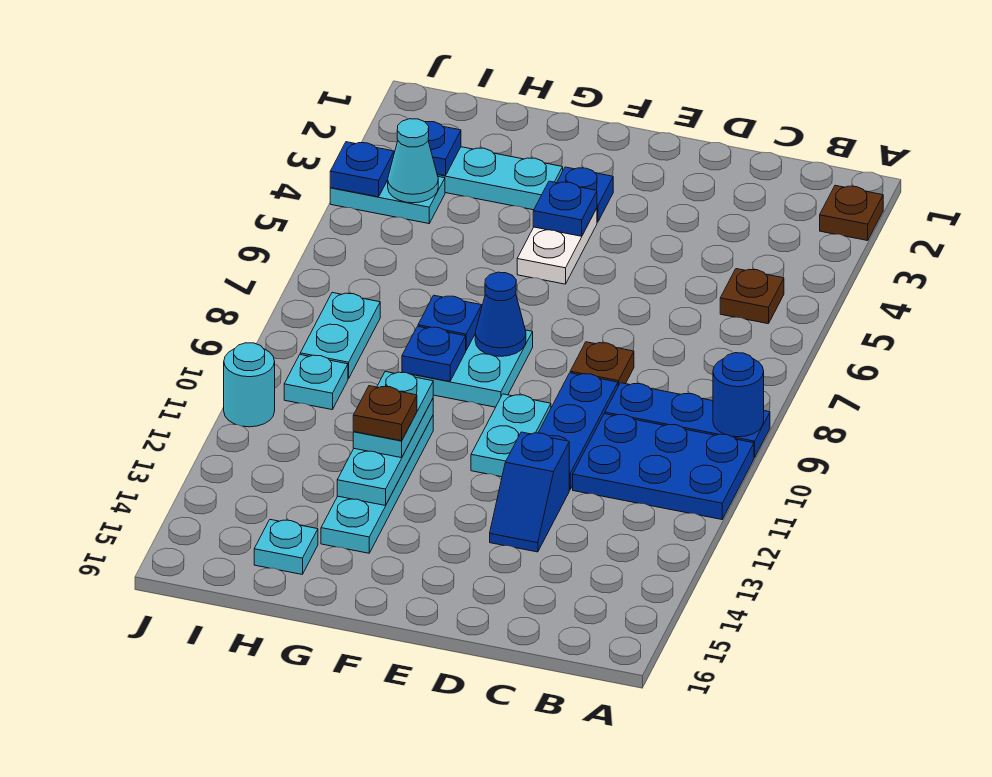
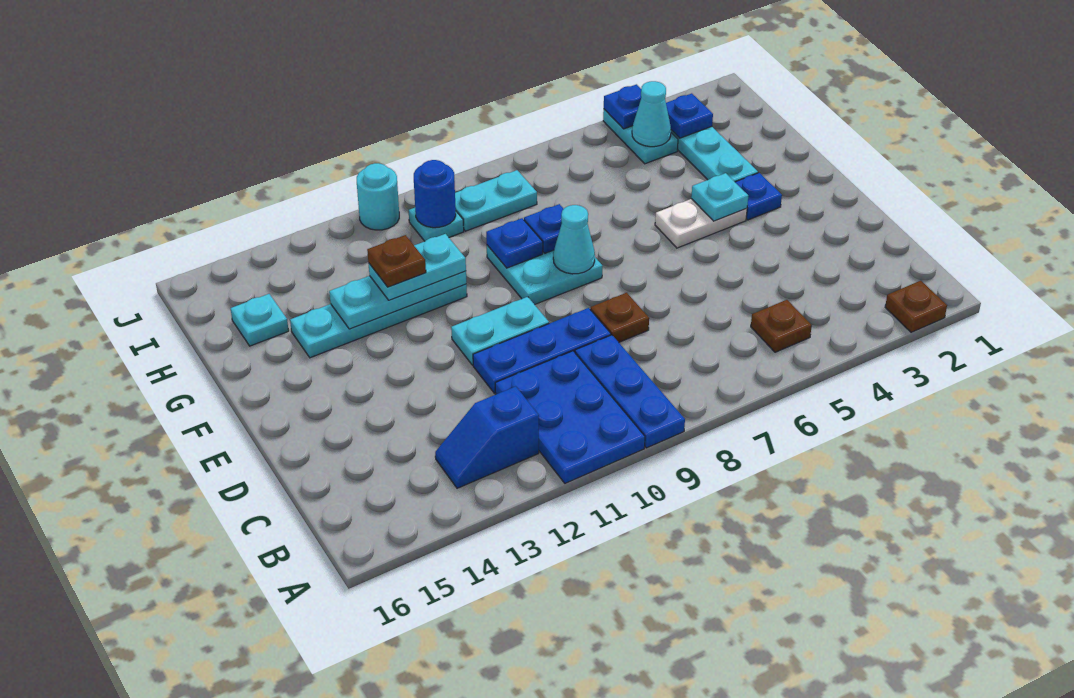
blue 1x1 round brick [713,353,764,437] -> blue 1x1 round brick moved to [414,160,456,228]
blue 1x2 slope [490,432,569,552] -> blue 1x2 slope moved to [435,386,539,488]
blue 1x1 plate [533,181,597,236] -> cyan 1x1 plate [691,173,748,221]
blue 1x1 cone [475,272,526,356] -> cyan 1x1 cone [553,205,595,274]

